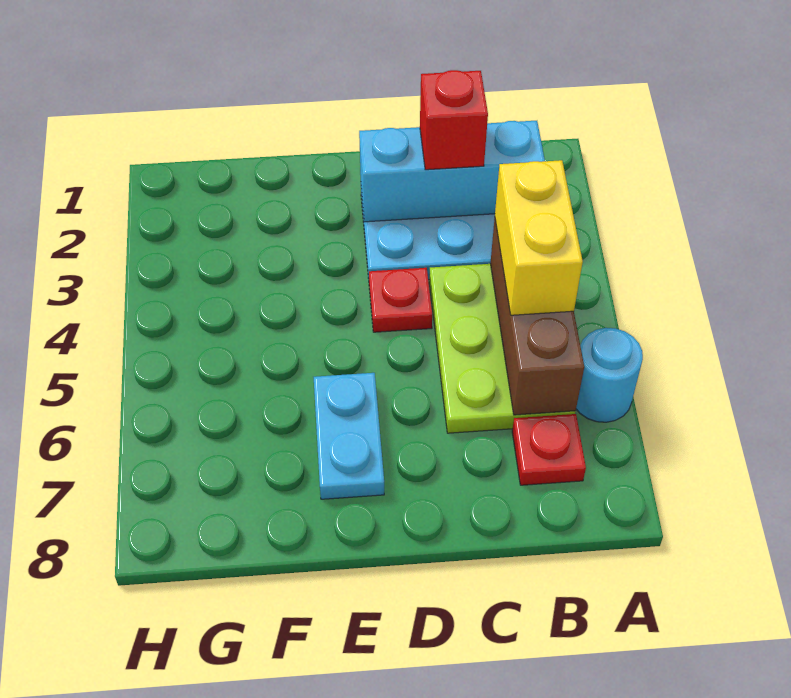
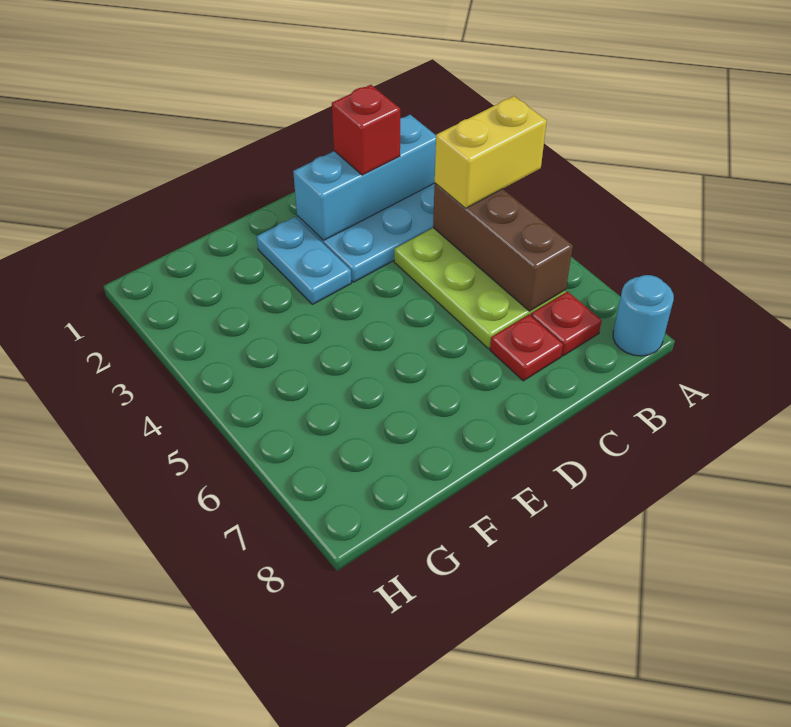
cyan 1x1 round brick [576,328,643,422] -> cyan 1x1 round brick moved to [613,275,674,356]
yellow 1x2 brick [495,160,583,315] -> yellow 1x2 brick turned to [435,96,547,208]
red 1x1 plate [369,268,432,332] -> red 1x1 plate moved to [490,315,563,381]
cyan 1x2 plate [314,373,384,499] -> cyan 1x2 plate moved to [257,217,351,304]

